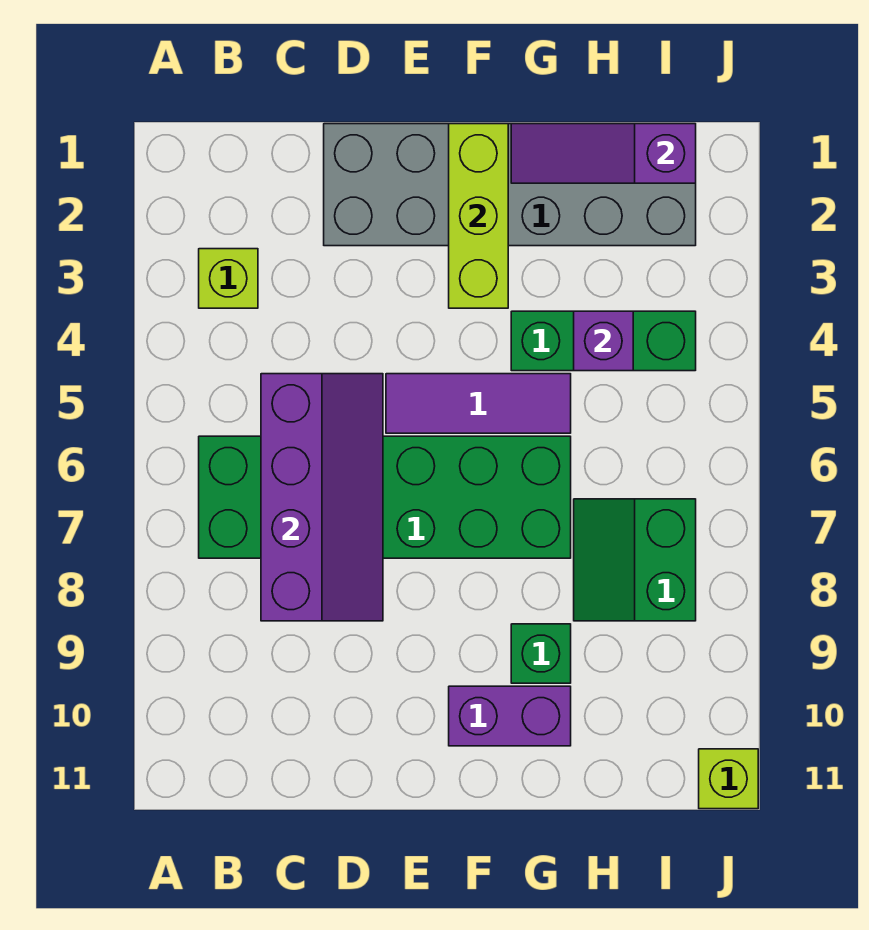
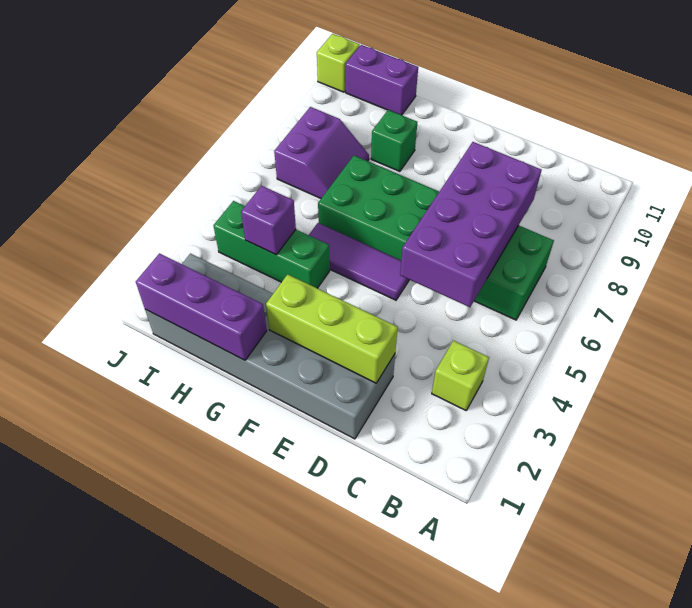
purple 2x4 slope [261,374,383,621] -> purple 2x4 brick [400,142,541,307]
lime 1x3 brick [449,124,508,308] -> lime 1x3 brick turned to [266,274,398,383]
purple 1x2 brick [449,686,571,746] -> purple 1x2 brick moved to [346,45,418,115]
purple 1x3 slope [511,124,696,183] -> purple 1x3 brick [136,253,267,360]
green 2x2 slope [574,499,696,621] -> purple 2x2 slope [274,107,369,198]

